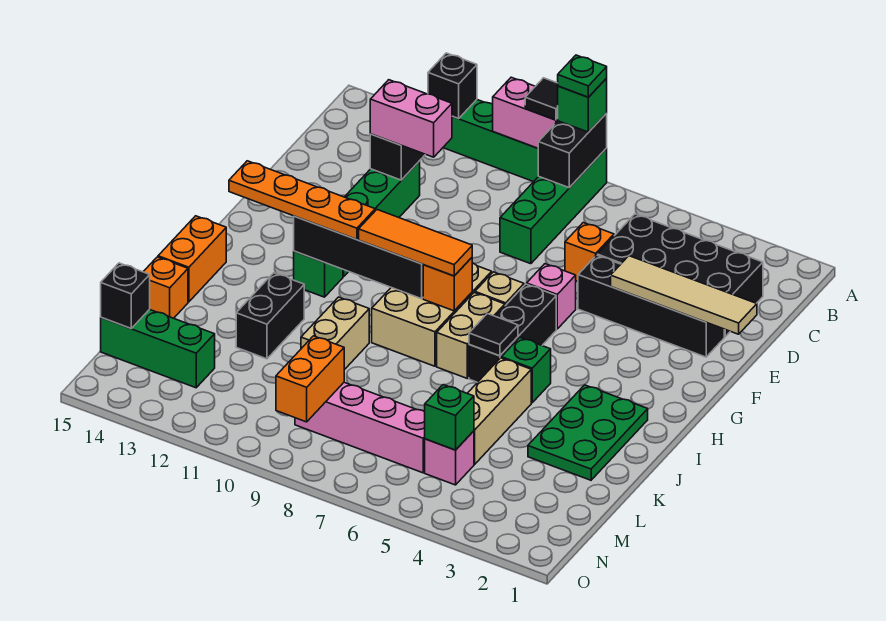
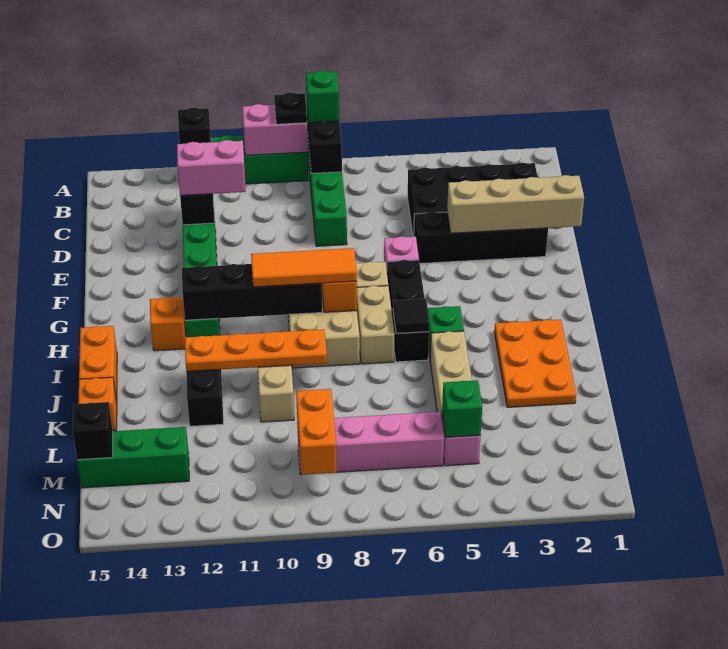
green 1x1 plate [558,55,607,97] -> none
black 1x1 tile [525,78,558,120] -> black 1x1 plate [274,92,307,124]
orange 1x1 brick [565,223,614,281] -> orange 1x1 brick moved to [150,297,186,351]
tan 1x4 tile [611,256,757,334] -> tan 1x4 brick [447,175,584,233]
orange 1x4 plate [229,161,375,240] -> orange 1x4 plate moved to [185,329,327,371]
green 2x3 plate [528,385,648,480] -> orange 2x3 plate [494,320,576,407]

